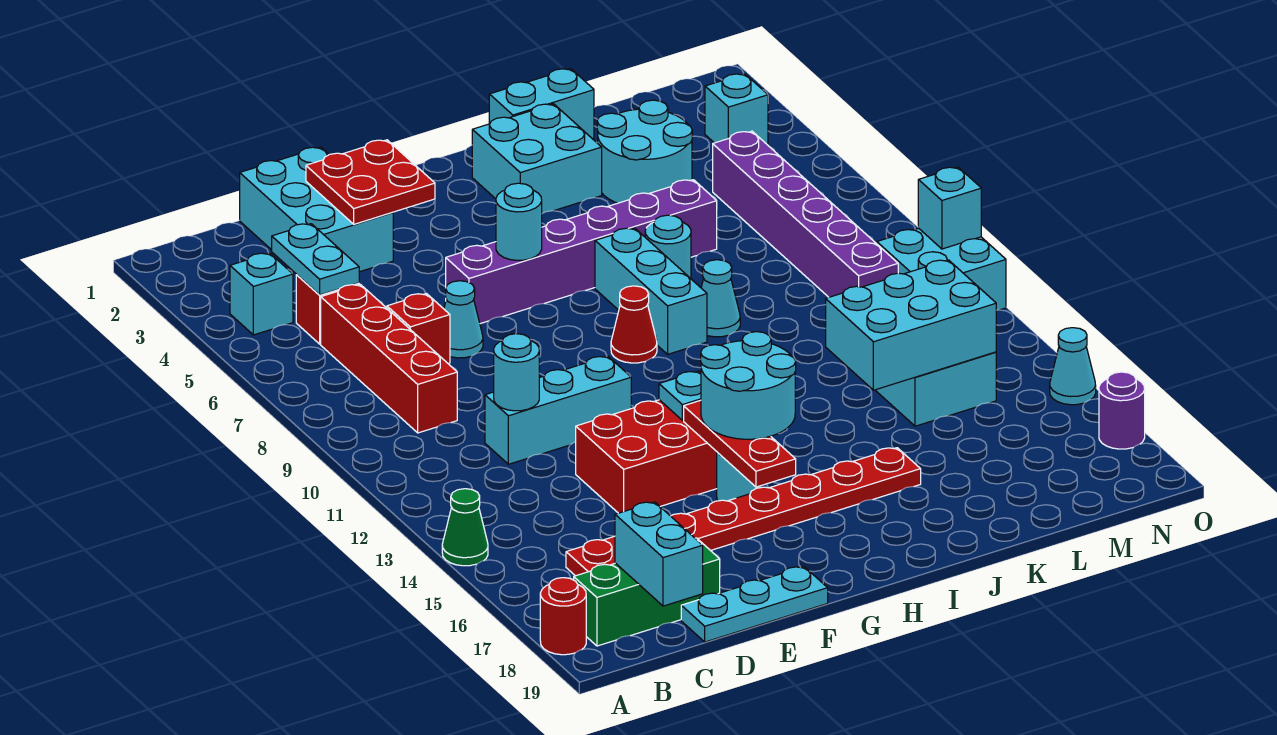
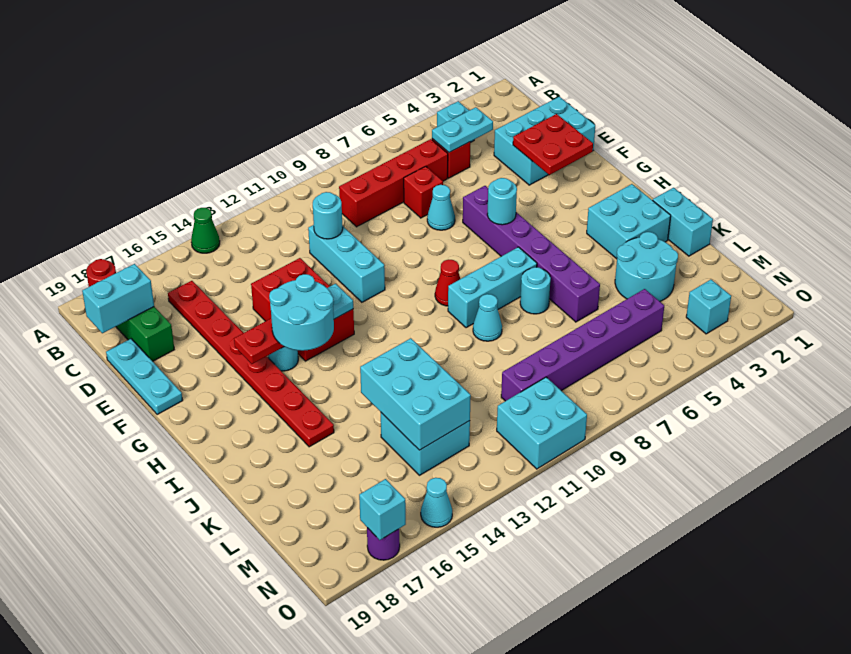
cyan 1x1 brick [918,167,981,249] -> cyan 1x1 brick moved to [359,479,406,540]

